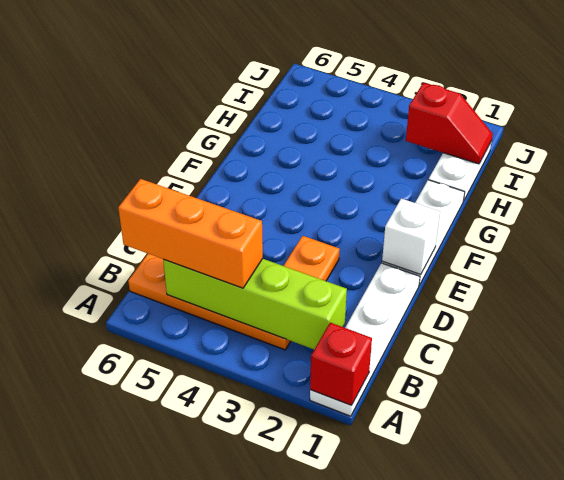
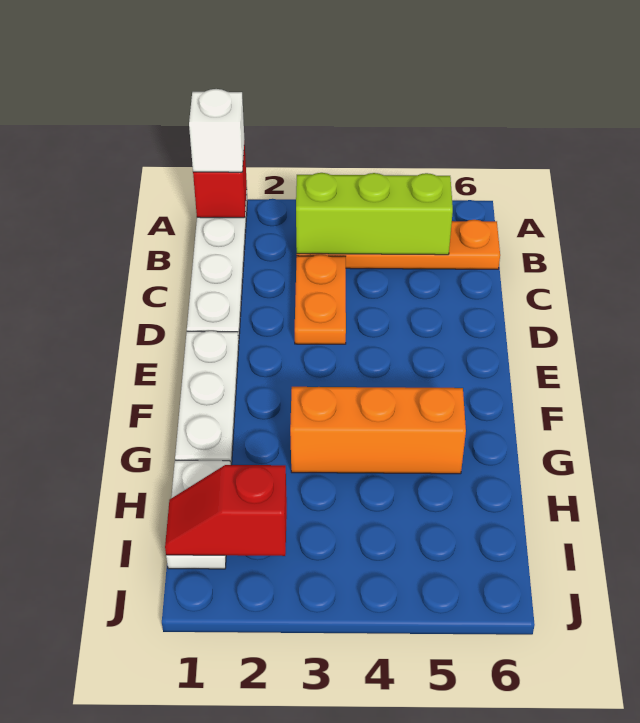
lime 1x4 brick [163,259,347,349] -> lime 1x3 brick [296,173,453,255]
orange 1x3 brick [118,179,263,288] -> orange 1x3 brick moved to [290,387,466,474]
white 1x1 brick [382,199,440,274] -> white 1x1 brick moved to [189,89,244,172]

